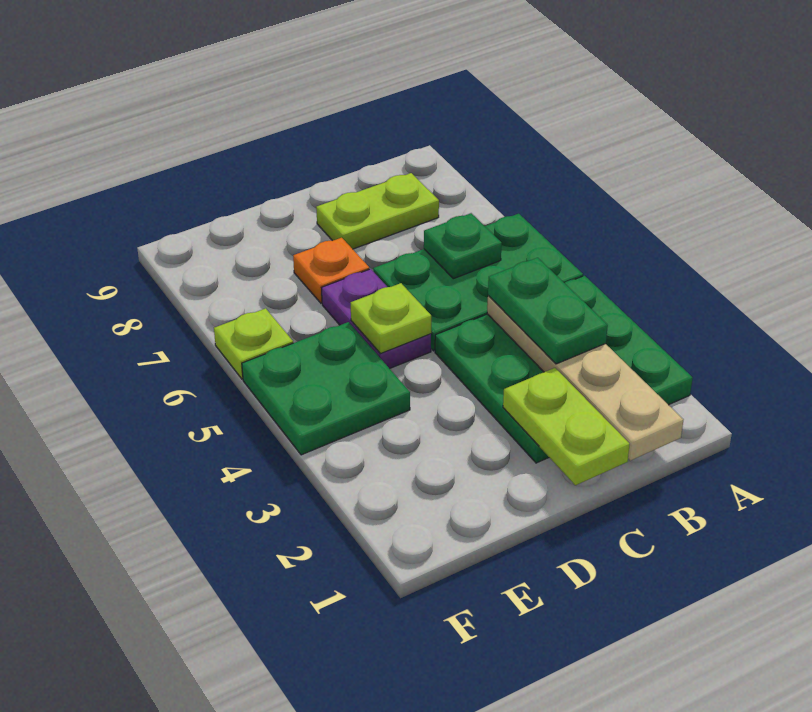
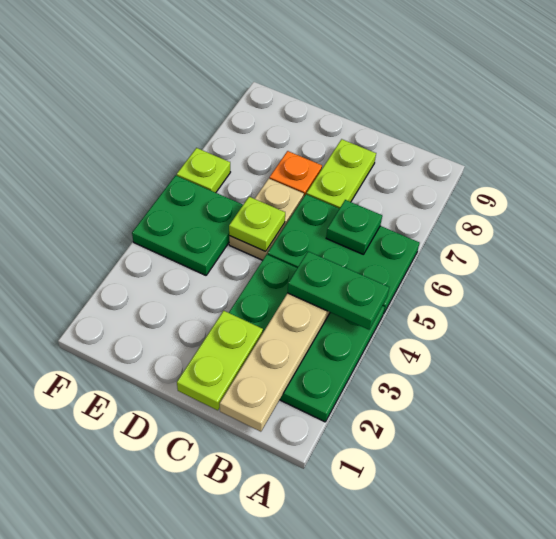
green 1x2 plate [488,258,608,364] -> green 1x2 plate turned to [287,251,389,330]
lime 1x2 plate [316,173,439,249] -> lime 1x2 plate turned to [307,139,376,208]
purple 1x2 plate [322,269,431,369] -> tan 1x2 plate [229,179,304,260]

